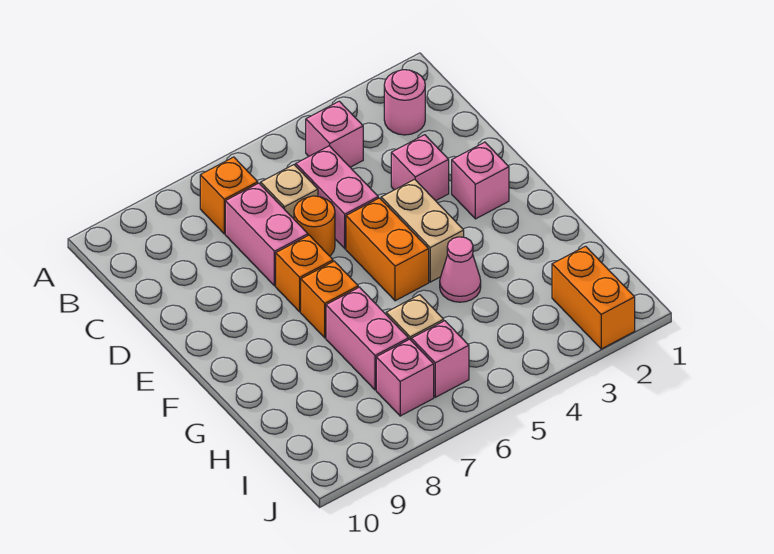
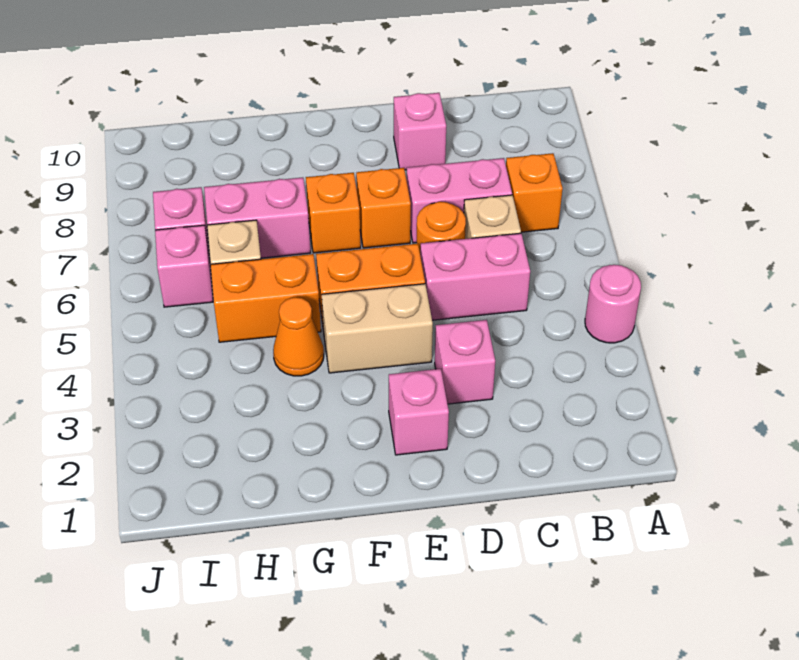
pink 1x1 round brick [384,70,425,135] -> pink 1x1 round brick moved to [585,265,641,343]
pink 1x1 brick [306,101,363,167] -> pink 1x1 brick moved to [394,93,446,170]
pink 1x1 cone [440,237,481,302] -> orange 1x1 cone [273,297,324,376]
orange 1x2 brick [552,246,635,349] -> orange 1x2 brick moved to [211,254,321,342]

